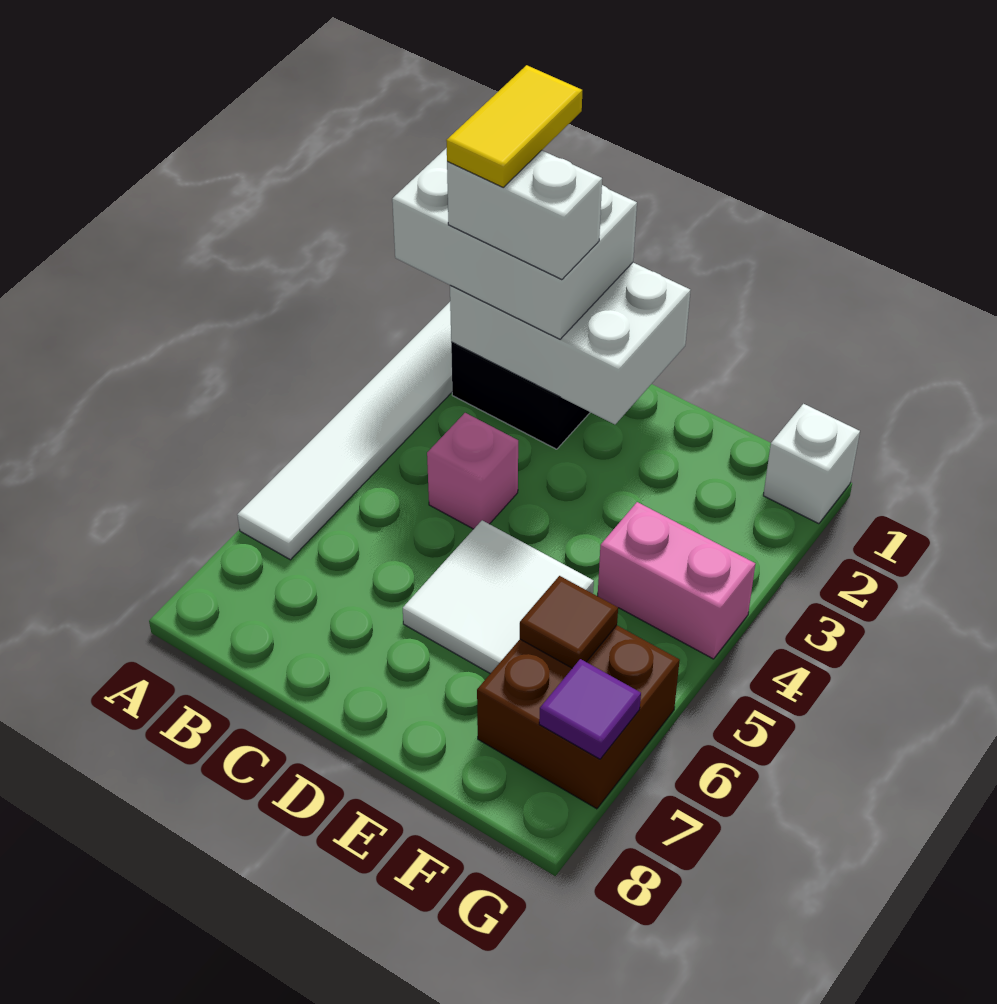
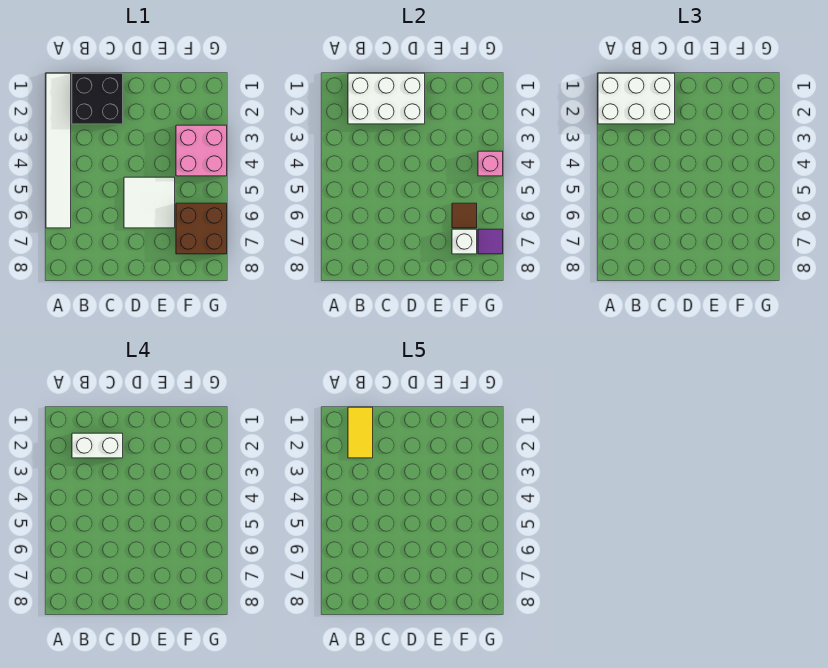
pink 1x1 brick [427,413,518,529] -> pink 1x1 brick moved to [478,151,503,176]
pink 1x2 brick [598,502,755,659] -> pink 2x2 brick [176,125,227,176]
white 1x1 brick [763,404,860,524] -> white 1x1 brick moved to [452,229,477,254]

